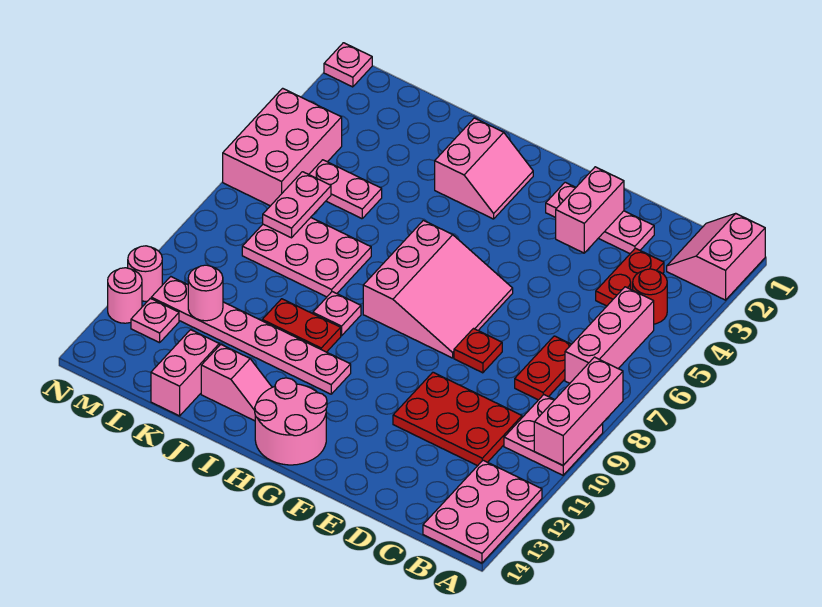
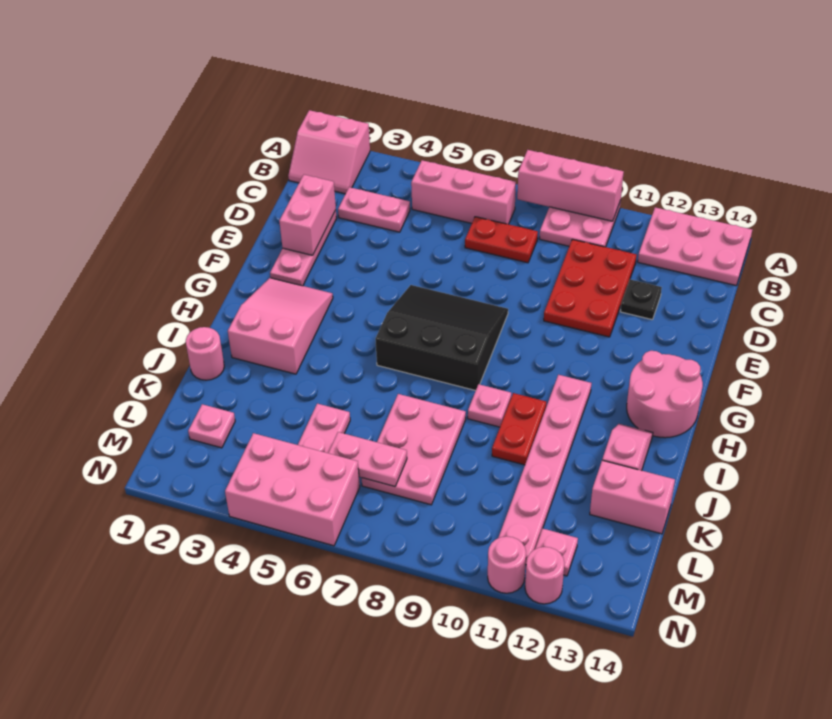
red 1x1 round brick [633,269,667,324] -> none
red 1x2 plate [596,248,664,306] -> pink 1x2 plate [338,187,410,232]
none -> black 1x1 plate [620,279,662,320]
pink 1x2 brick [556,167,624,253] -> pink 1x2 brick turned to [279,175,336,255]
red 1x1 plate [454,329,502,373] -> none
pink 3x3 slope [363,220,513,358] -> black 3x3 slope [375,285,508,391]
pink 2x2 slope [435,118,533,219] -> pink 2x3 slope [228,278,333,374]
pink 1x1 round brick [188,265,223,321] -> pink 1x1 round brick moved to [186,327,224,380]
pink 1x1 plate [324,43,372,87] -> pink 1x1 plate moved to [188,404,235,448]

